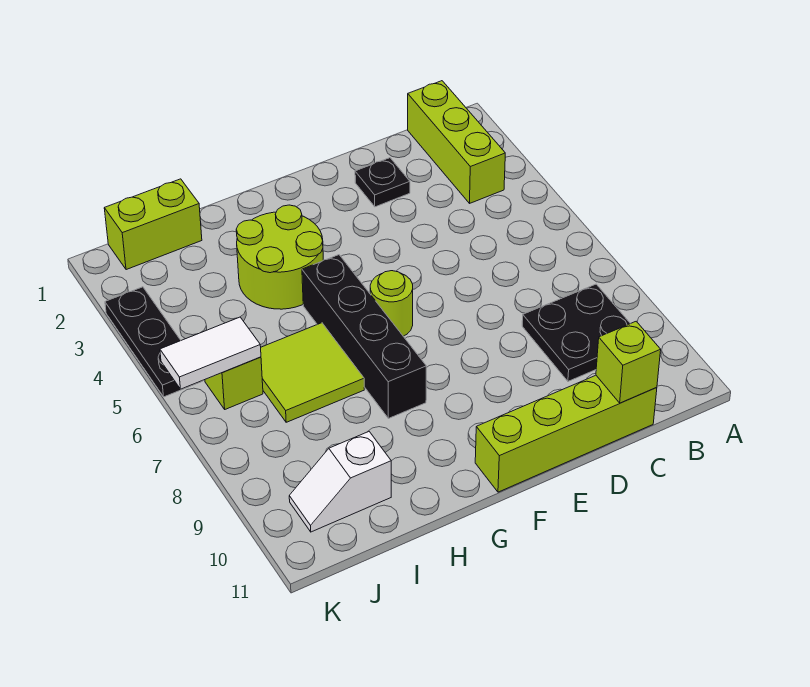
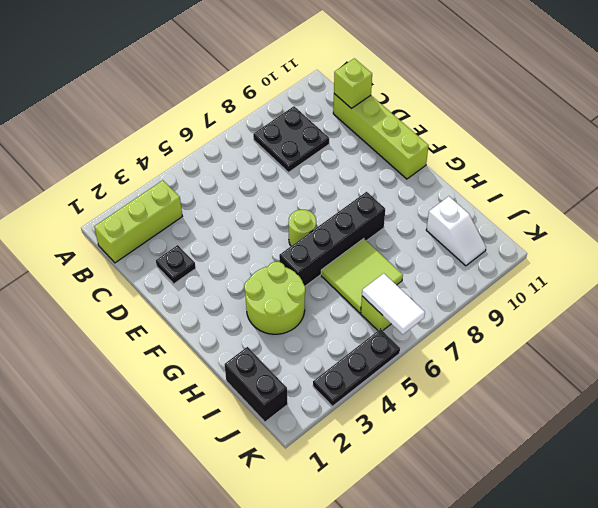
lime 1x2 brick [104,179,202,270] -> black 1x2 brick [224,347,288,422]

